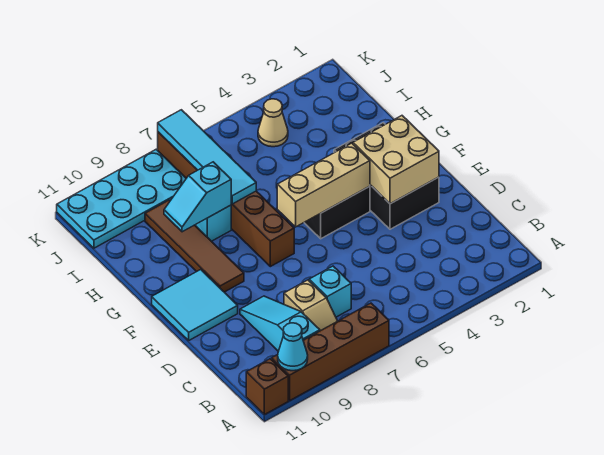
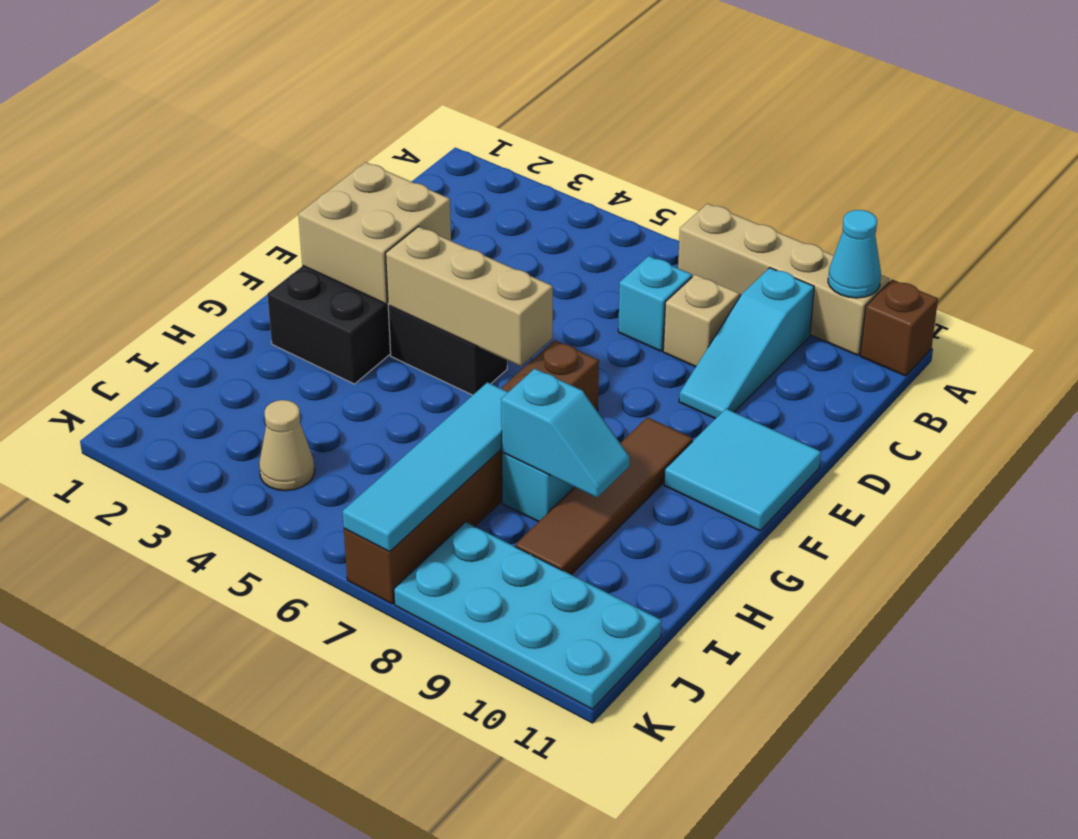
brown 1x4 brick [272,303,389,400] -> tan 1x4 brick [678,204,890,355]

